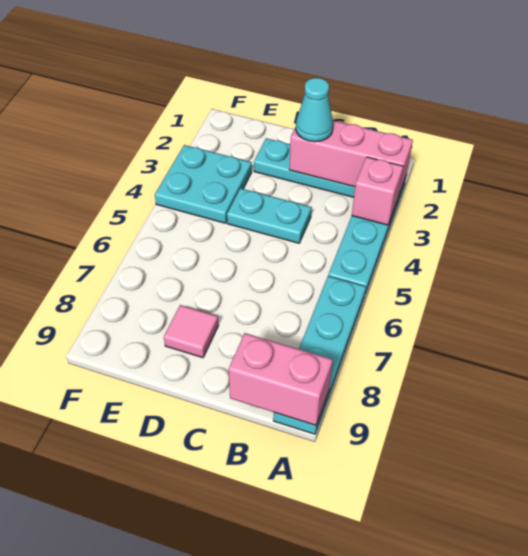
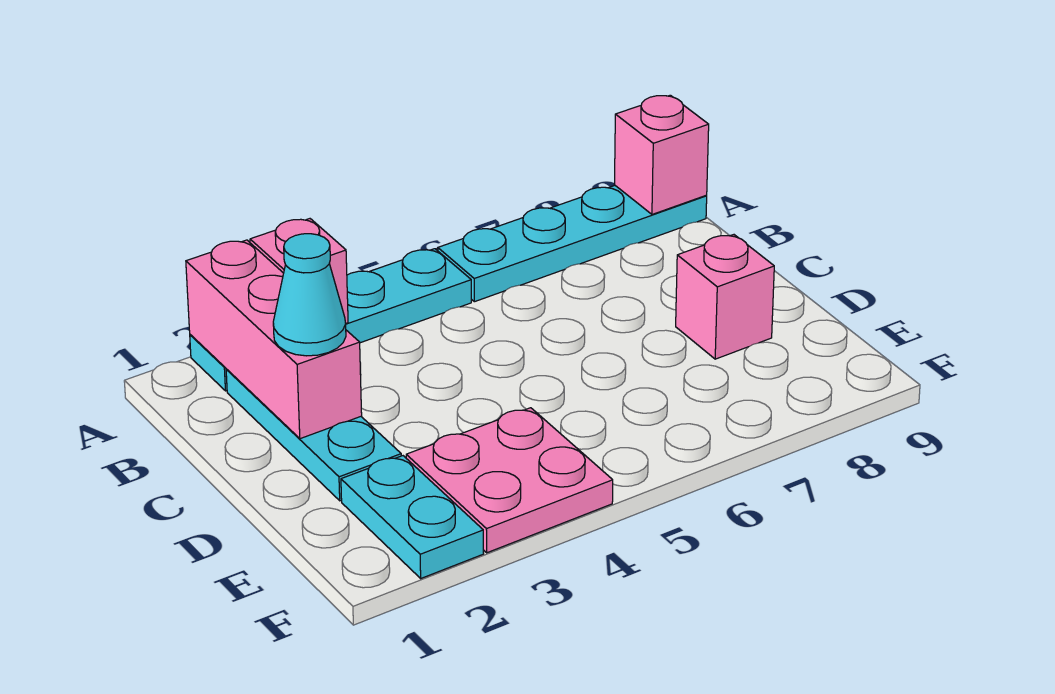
pink 1x2 brick [228,333,333,425] -> pink 1x1 brick [614,95,709,214]
cyan 1x2 plate [227,188,312,243] -> cyan 1x2 plate moved to [341,456,484,578]
pink 1x1 tile [164,305,218,358] -> pink 1x1 brick [676,235,774,359]
cyan 2x2 plate [155,145,252,223] -> pink 2x2 plate [406,408,613,553]

